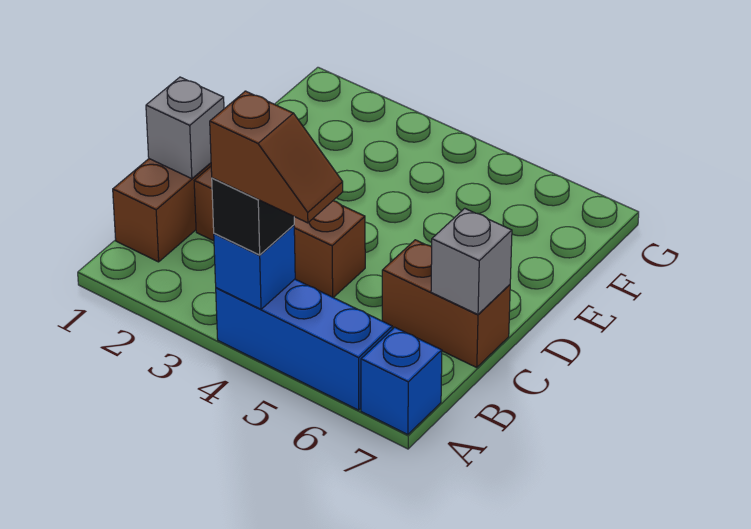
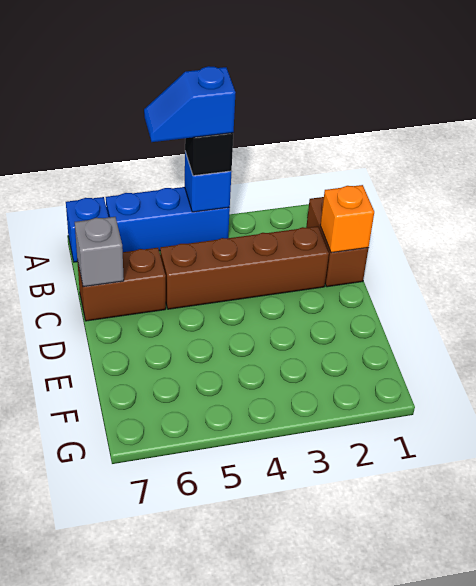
brown 1x2 slope [210,91,343,223] -> blue 1x2 slope [144,66,236,142]
grey 1x1 brick [146,77,224,179] -> orange 1x1 brick [320,185,374,253]
brown 1x3 brick [194,166,365,298] -> brown 1x4 brick [160,226,329,309]

